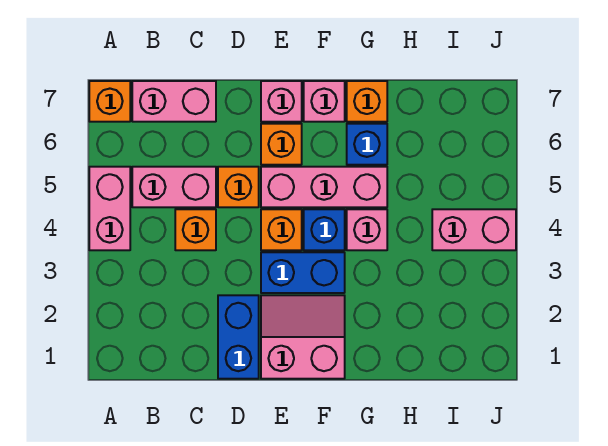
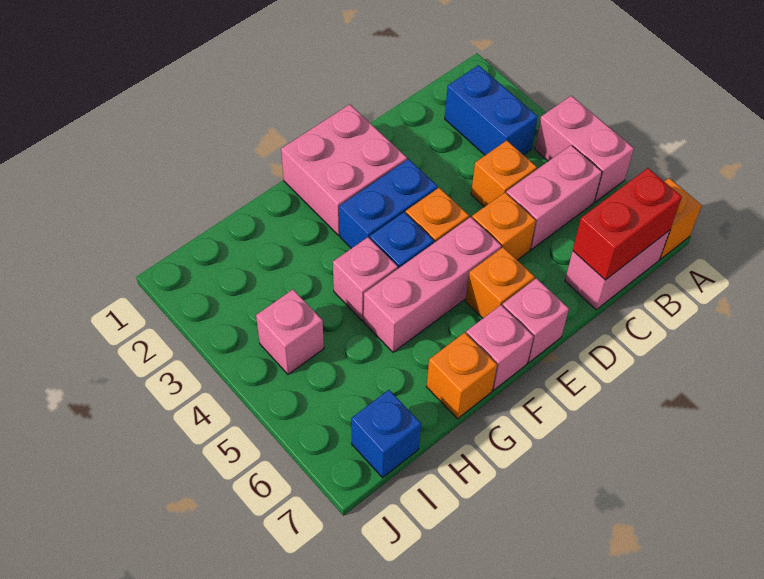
none -> red 1x2 brick [573,168,682,280]
blue 1x2 brick [218,295,259,379] -> blue 1x2 brick moved to [445,65,538,155]
pink 2x2 slope [261,295,345,379] -> pink 2x2 brick [281,104,407,235]
blue 1x1 brick [347,124,387,165] -> blue 1x1 brick moved to [351,390,421,478]
pink 1x2 brick [432,209,516,250] -> pink 1x1 brick [256,290,324,374]

